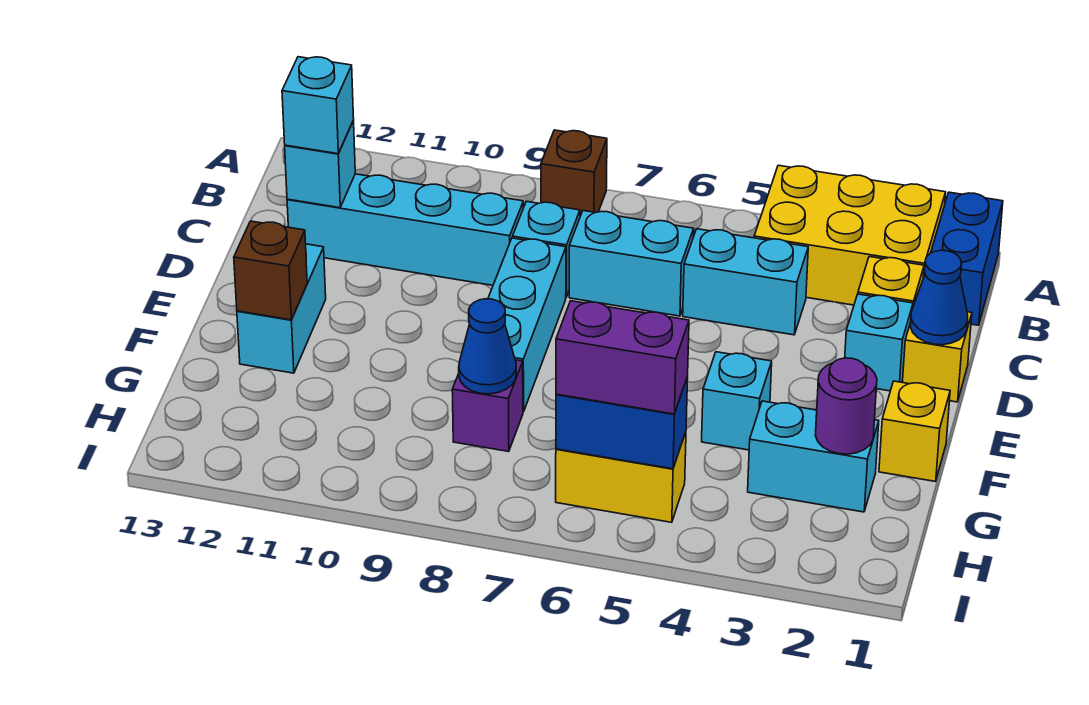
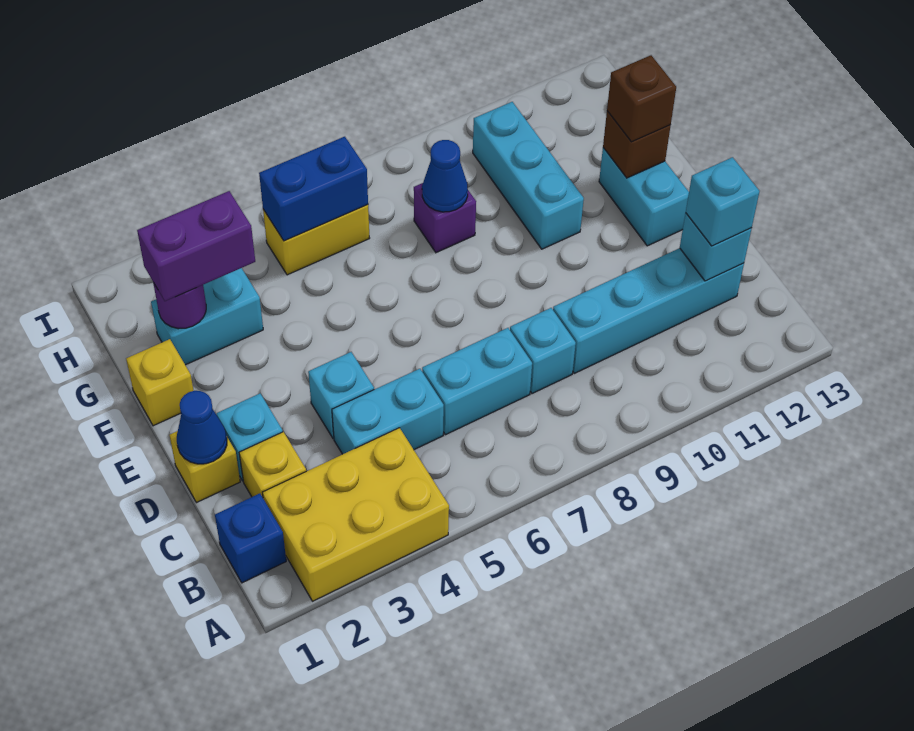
blue 1x2 brick [931,192,1003,325] -> blue 1x1 brick [215,494,286,583]
brown 1x1 brick [541,130,607,216] -> brown 1x1 brick moved to [607,55,676,142]
cyan 1x3 brick [488,238,566,412] -> cyan 1x3 brick moved to [473,102,584,249]
cyan 1x1 brick [702,352,772,450] -> cyan 1x1 brick moved to [308,352,374,439]
purple 1x2 brick [556,301,689,414] -> purple 1x2 brick moved to [137,191,255,301]

